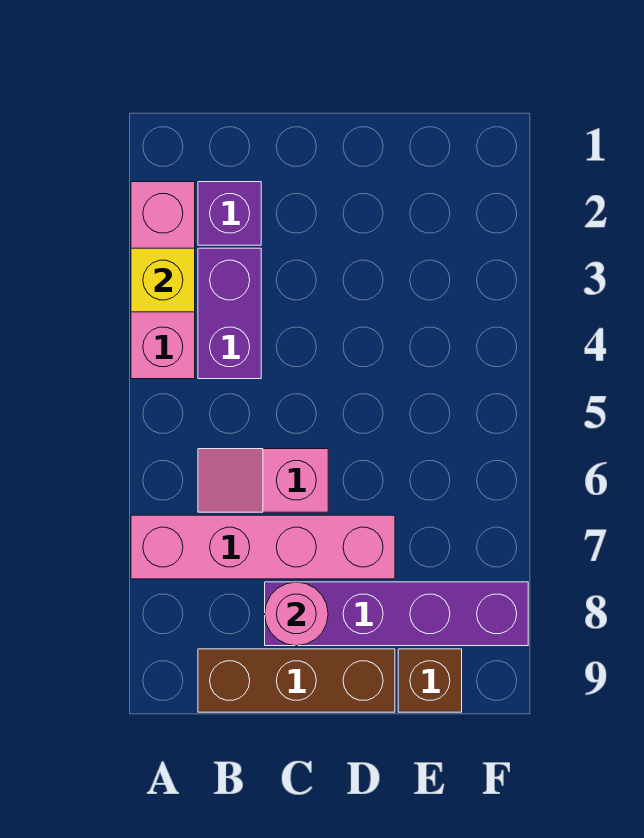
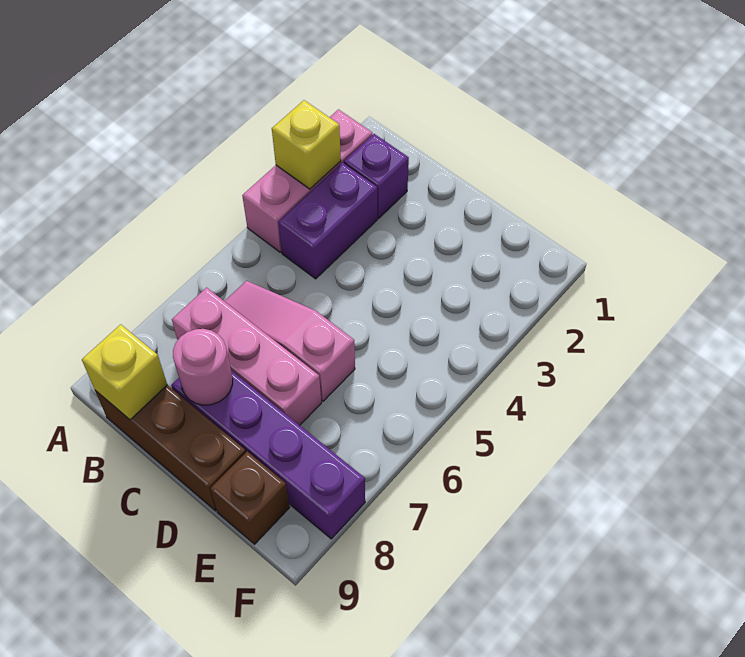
pink 1x4 brick [131,515,395,579] -> pink 1x3 brick [172,288,321,425]
pink 1x2 slope [198,449,328,512] -> pink 1x3 slope [225,281,355,401]
none -> yellow 1x1 brick [82,324,167,420]

